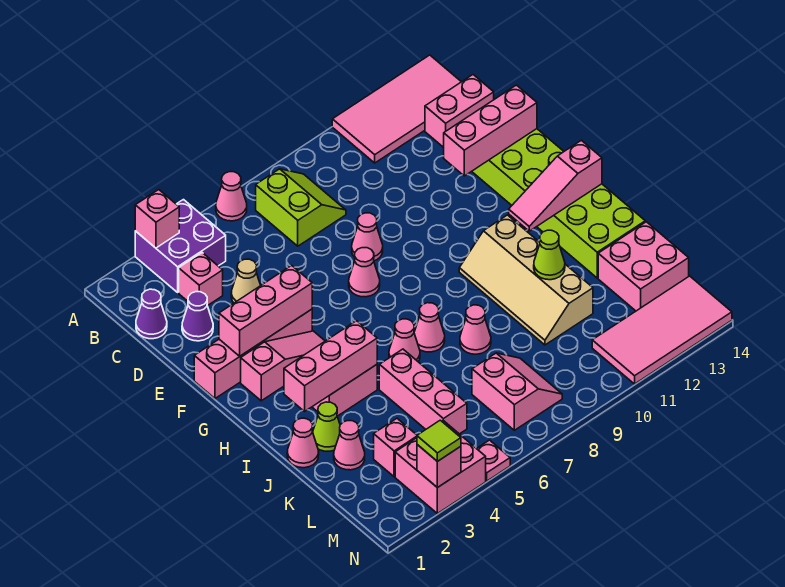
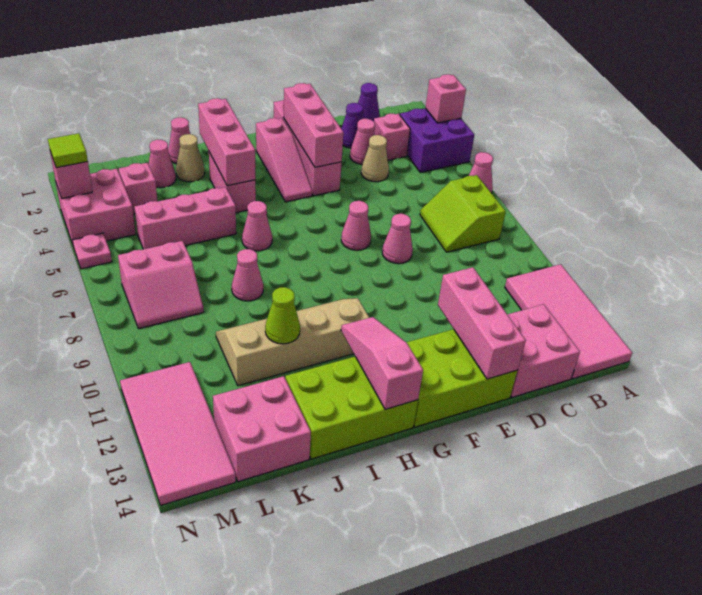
lime 2x2 slope [256,169,346,246] -> lime 2x2 slope turned to [420,175,506,252]
pink 1x2 brick [425,75,494,148] -> pink 2x2 brick [507,304,580,397]
pink 1x1 cone [414,303,445,352] -> pink 1x1 cone moved to [350,119,375,165]
lime 1x1 cone [313,402,340,451] -> tan 1x1 cone [176,134,205,182]

